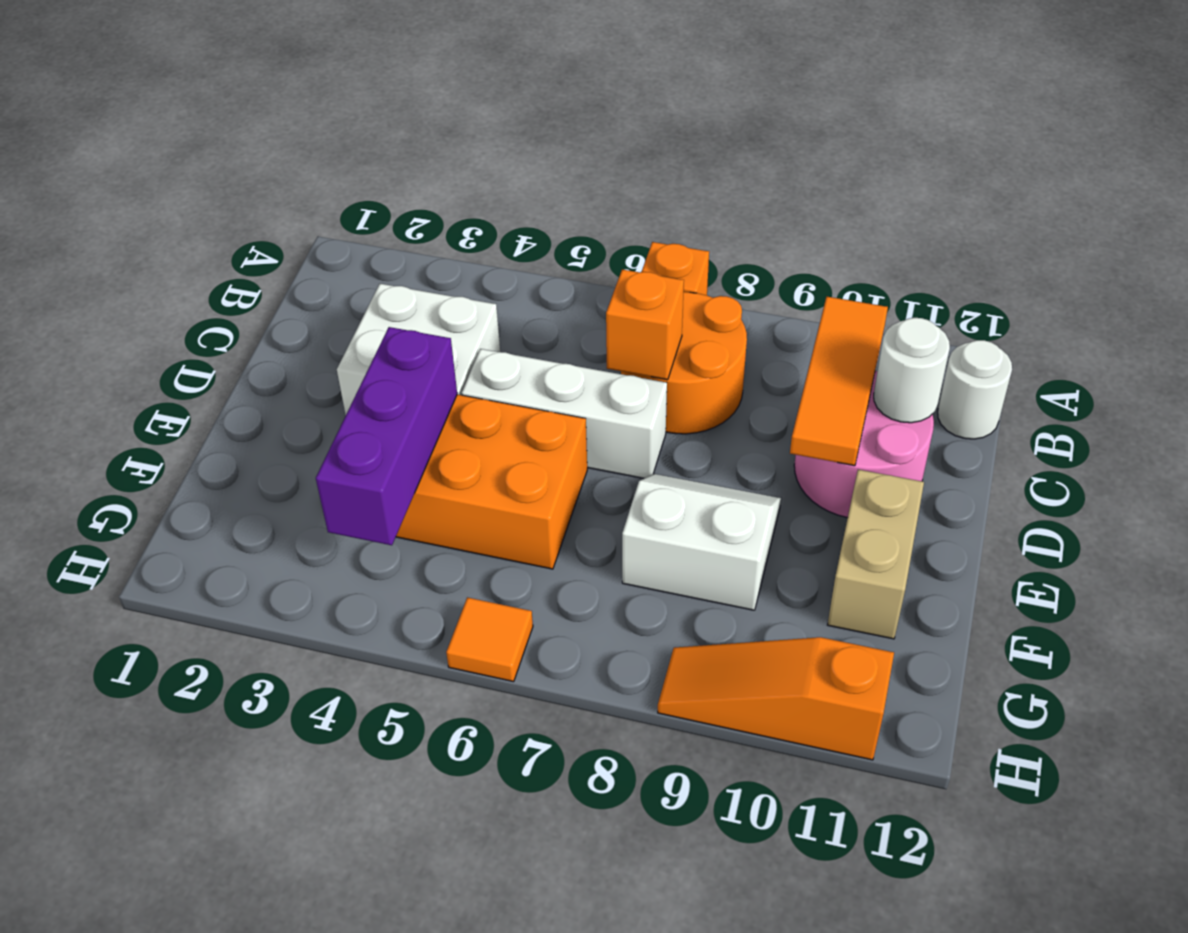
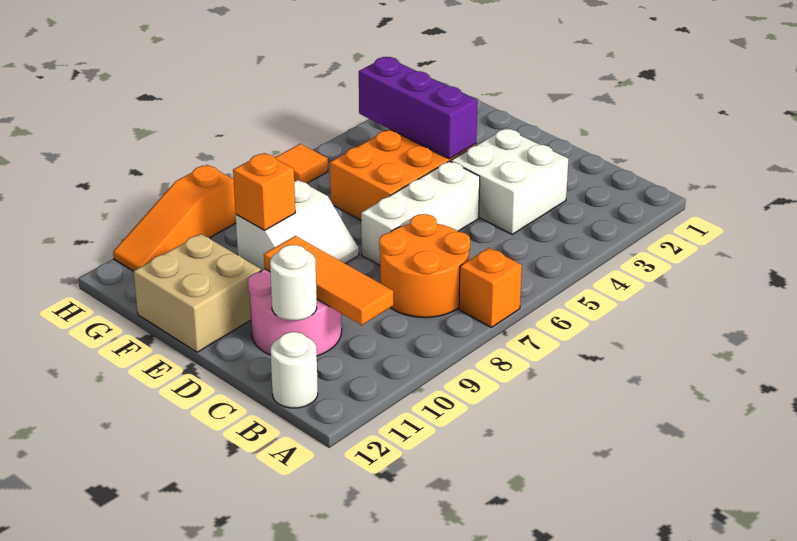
orange 1x1 brick [606,269,684,380] -> orange 1x1 brick moved to [233,153,295,230]
tan 1x2 brick [828,470,924,639] -> tan 2x2 brick [134,234,261,352]
orange 1x3 slope [658,637,894,760] -> orange 1x3 slope turned to [113,165,236,271]

